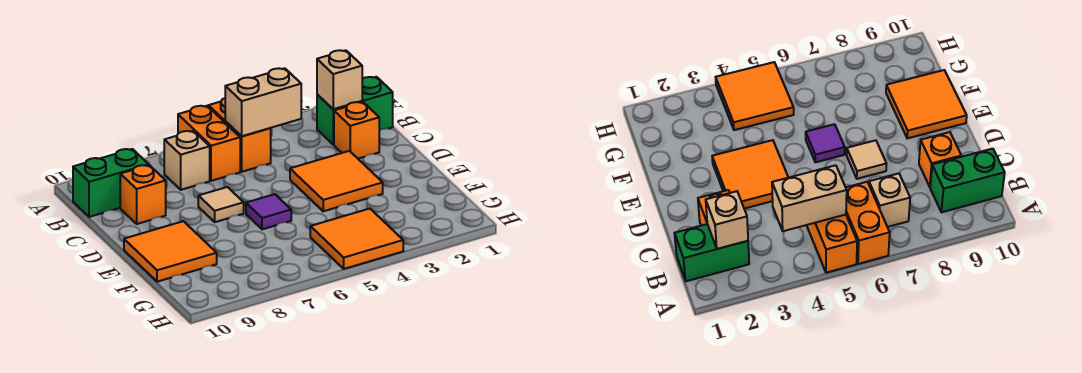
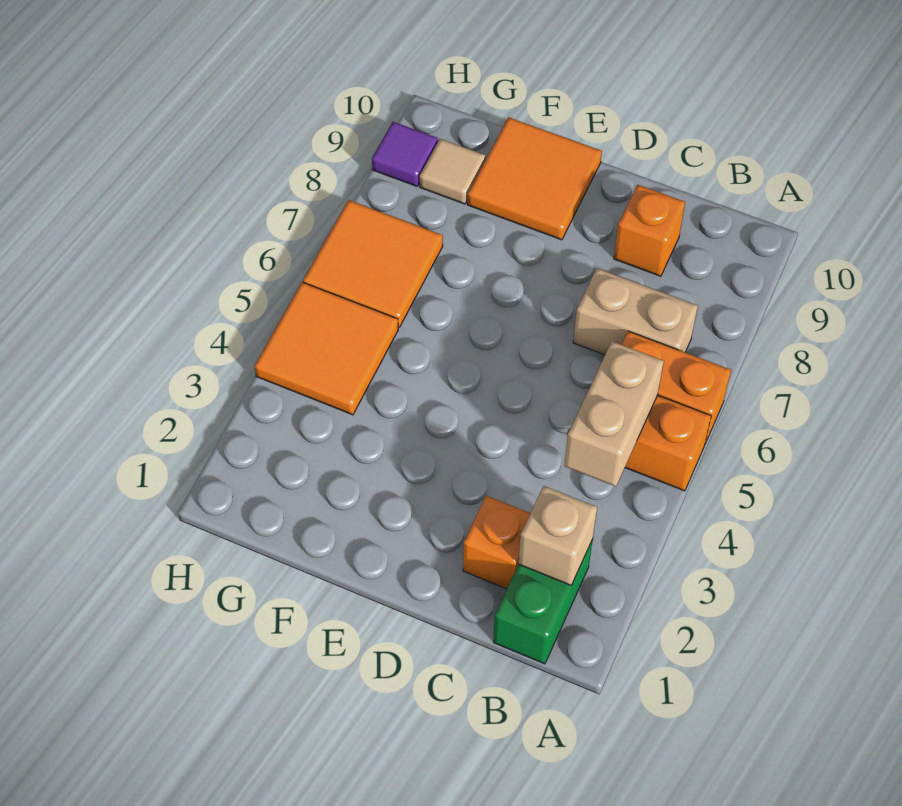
tan 1x1 brick [164,131,210,190] -> tan 1x2 brick [573,268,698,355]
green 1x2 brick [73,149,149,217] -> none
orange 2x2 tile [290,151,383,211] -> orange 2x2 tile moved to [303,200,443,327]
tan 1x1 tile [198,187,244,222] -> tan 1x1 tile moved to [420,139,485,204]
purple 1x1 tile [246,194,291,229] -> purple 1x1 tile moved to [372,122,438,186]

